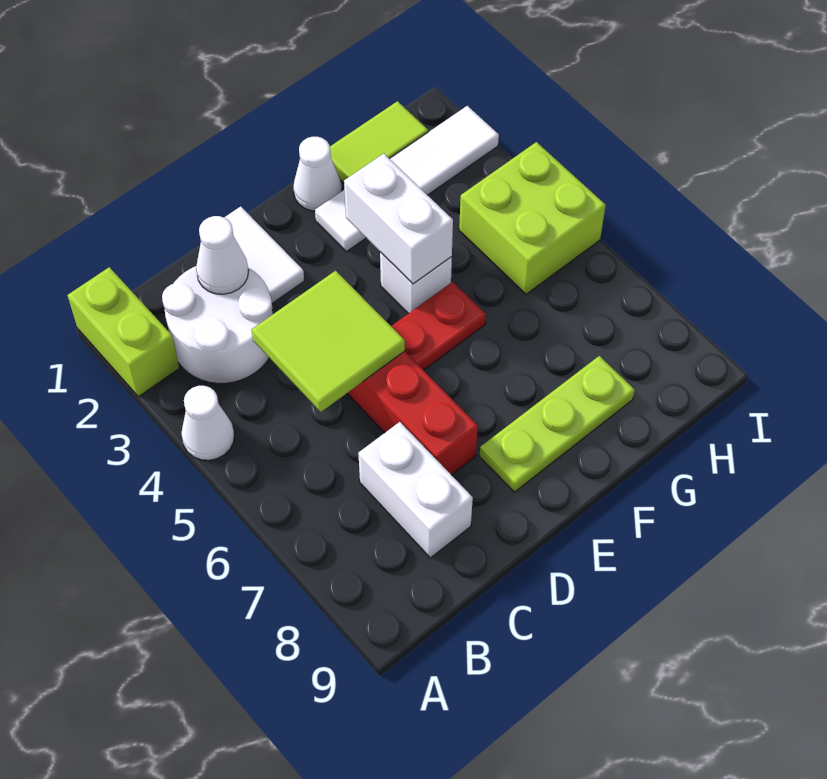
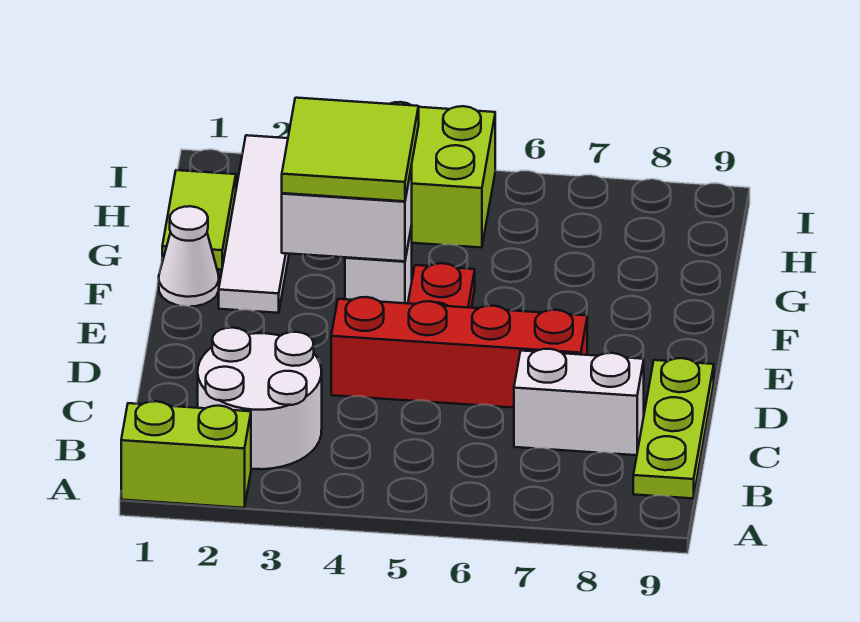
white 1x1 cone [181,386,234,460] -> none
white 1x1 cone [196,216,248,294] -> none
lime 2x2 tile [251,271,405,412] -> lime 2x2 tile moved to [282,98,419,201]
white 1x2 tile [224,206,304,303] -> none
lime 1x3 plate [480,356,635,492] -> lime 1x3 plate moved to [633,358,714,498]

